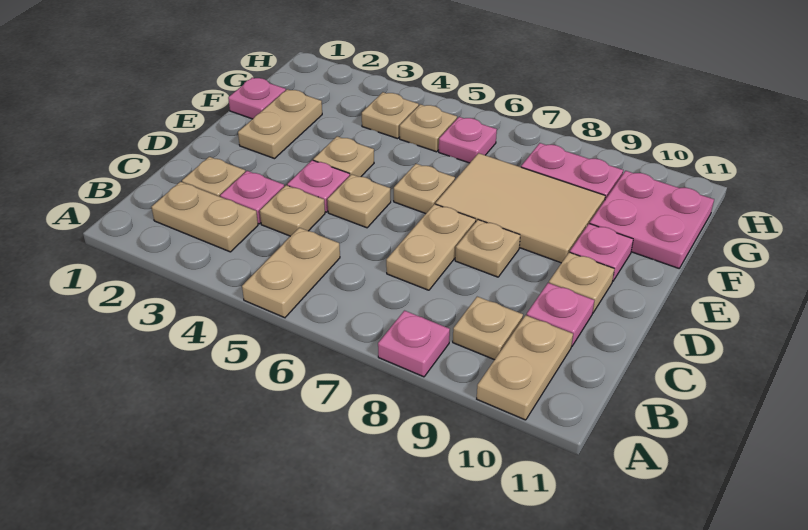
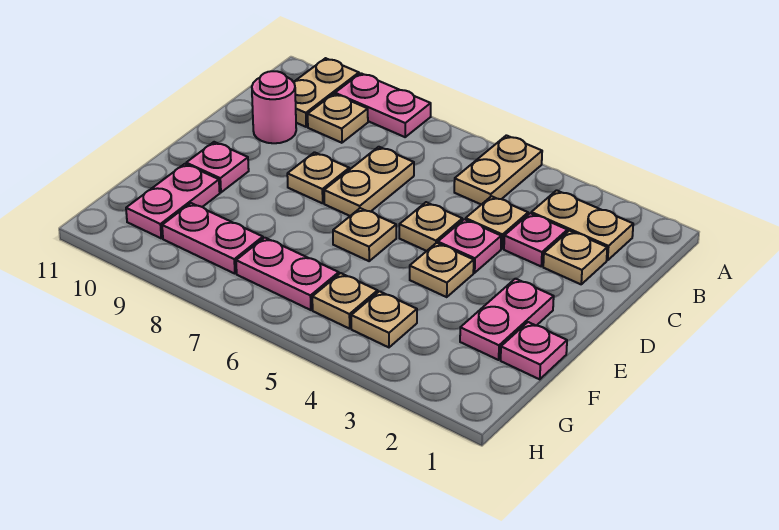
pink 1x1 plate [378,311,450,377] -> pink 1x2 plate [335,73,431,137]
pink 1x1 plate [526,283,594,346] -> pink 1x1 round brick [252,71,296,143]
tan 1x1 plate [549,252,614,312] -> none
tan 1x2 plate [238,89,322,159] -> pink 1x2 plate [460,279,554,360]
tan 2x3 tile [436,153,605,263] -> none
pink 2x2 plate [590,171,714,268] -> pink 1x2 plate [126,164,220,238]
pink 1x1 plate [439,117,497,163] -> pink 1x2 plate [236,238,339,310]

